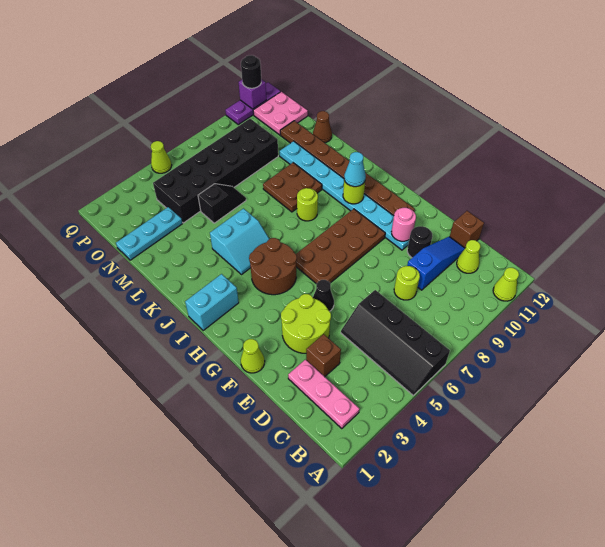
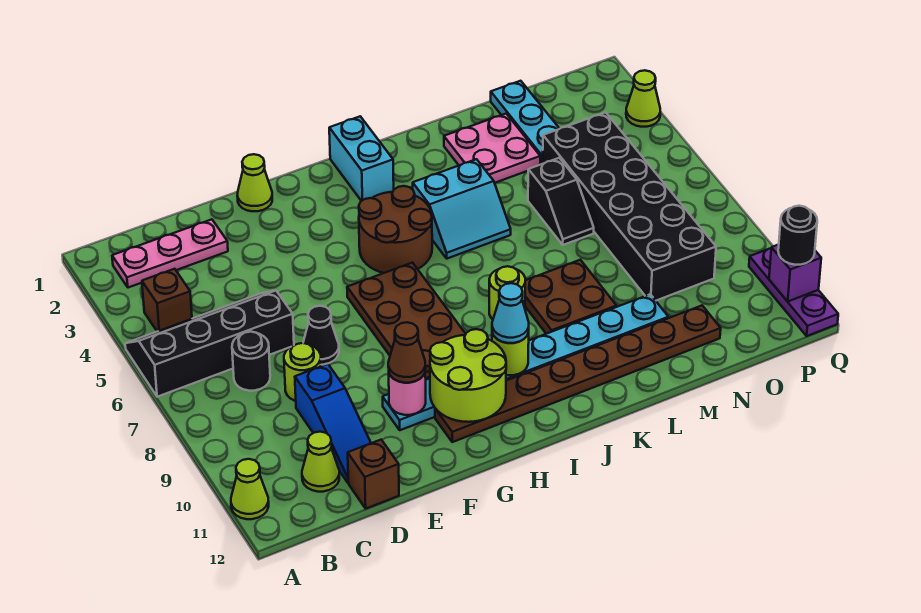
brown 1x1 brick [306,334,341,377] -> brown 1x1 brick moved to [142,269,192,331]
lime 2x2 round brick [281,294,331,353] -> lime 2x2 round brick moved to [430,329,506,422]
black 1x1 round brick [407,226,432,258] -> black 1x1 round brick moved to [232,332,270,391]
black 1x1 cone [313,280,334,311] -> black 1x1 cone moved to [303,306,339,365]
cyan 2x2 slope [210,209,269,274] -> cyan 2x2 slope turned to [413,159,511,259]
brown 1x1 cone [313,111,332,143] -> brown 1x1 cone moved to [388,322,425,383]
pink 2x2 plate [253,92,308,135] -> pink 2x2 plate moved to [444,114,540,183]
lime 1x1 cone [151,141,172,173] -> lime 1x1 cone moved to [626,70,660,127]

